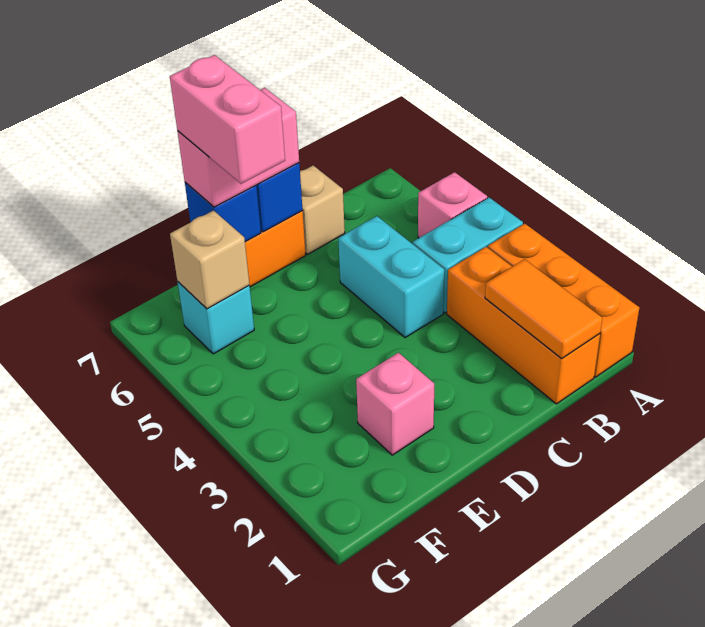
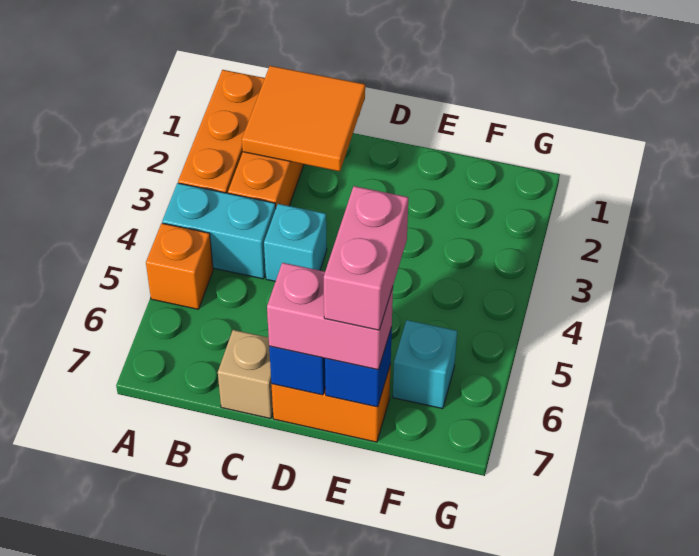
pink 1x1 brick [418,172,487,238] -> orange 1x1 brick [146,223,213,309]
orange 1x2 tile [485,259,602,358] -> orange 2x2 tile [242,66,365,171]
cyan 1x2 brick [338,216,444,337] -> cyan 1x1 brick [264,204,327,281]
pink 1x1 brick [356,353,434,455] -> none
tan 1x1 brick [170,211,249,309] -> none

